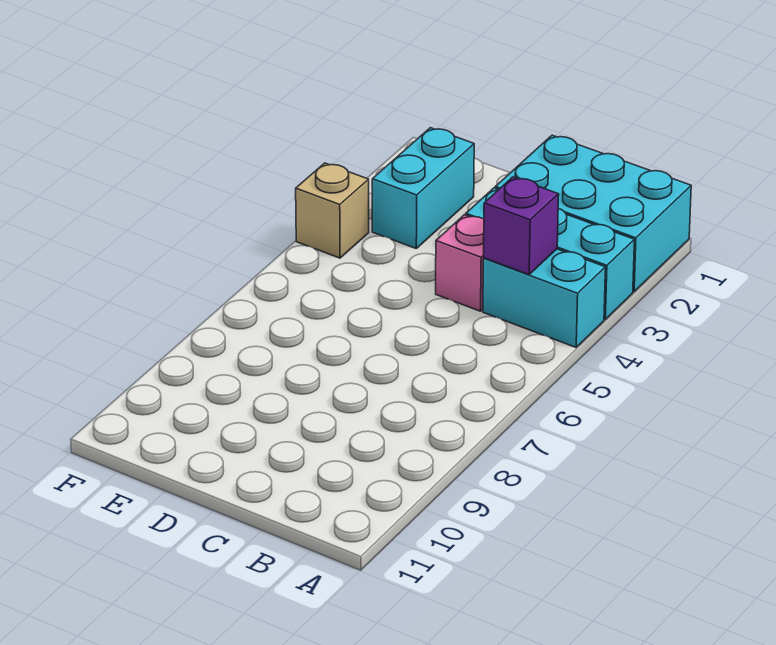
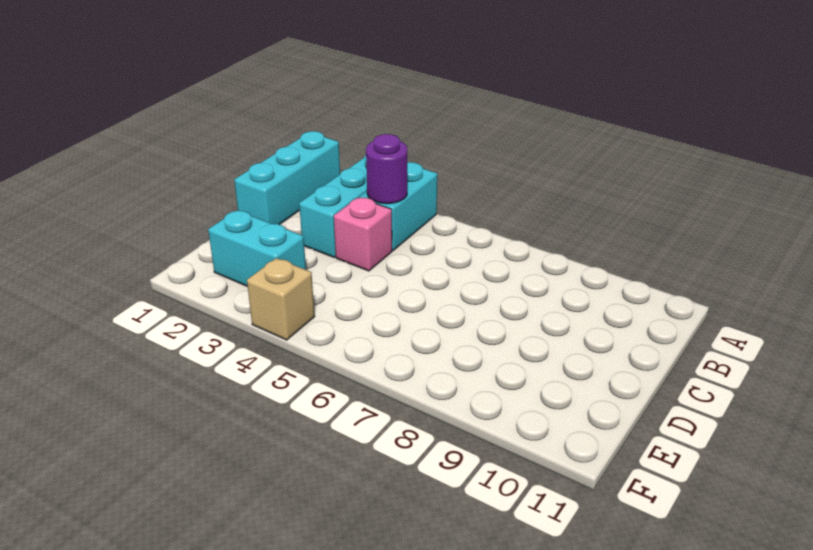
cyan 2x3 brick [495,135,691,292] -> cyan 1x3 brick [234,131,340,225]
purple 1x1 brick [484,177,559,275] -> purple 1x1 round brick [366,134,407,204]

